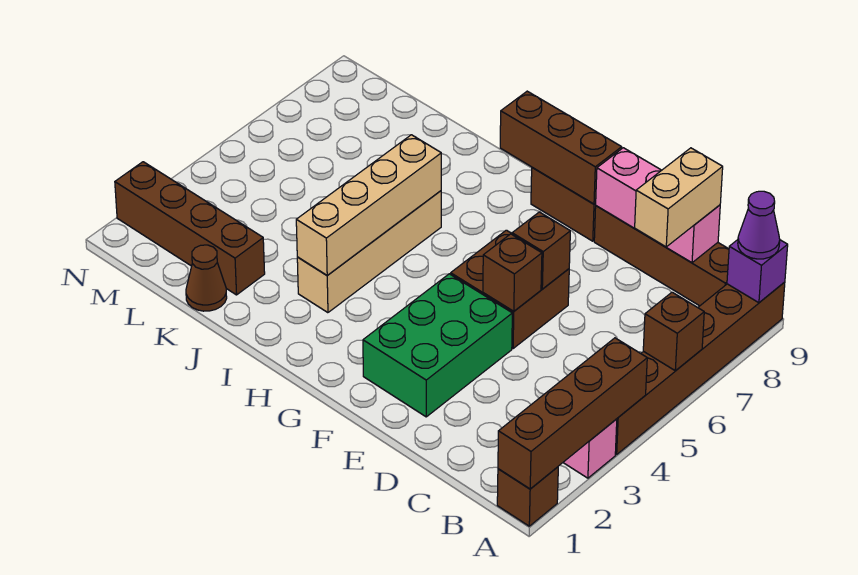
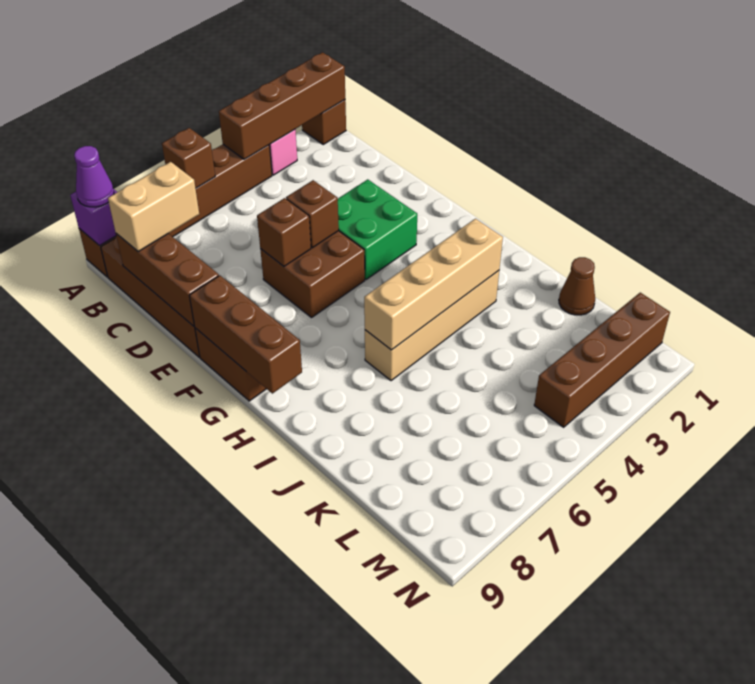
pink 1x3 brick [596,148,720,263] -> brown 1x3 brick [116,233,219,326]
green 2x3 brick [363,274,512,417] -> green 2x2 brick [338,179,417,280]
brown 1x4 brick [115,162,265,295] -> brown 1x4 brick turned to [534,293,670,427]

